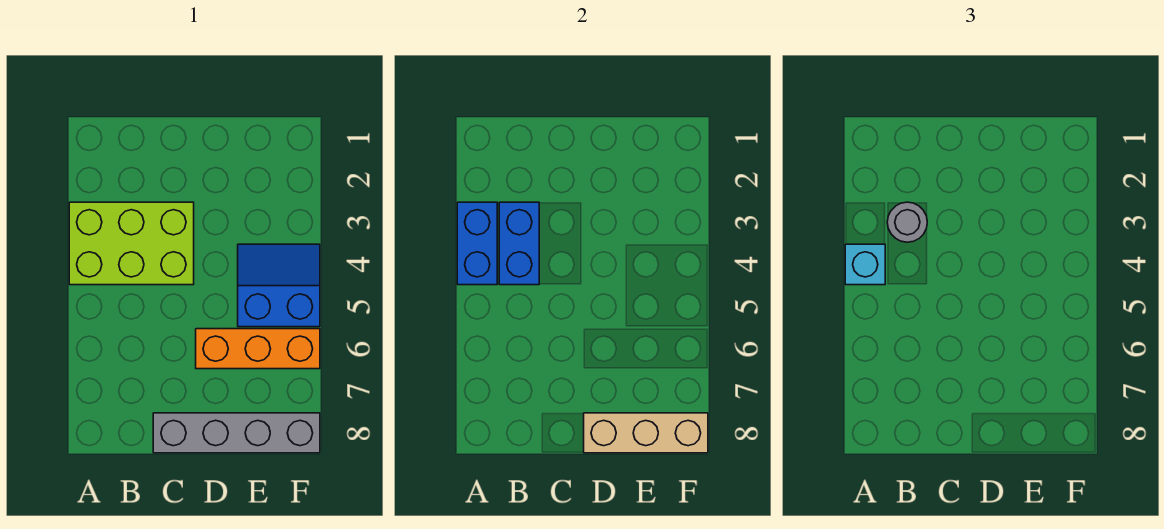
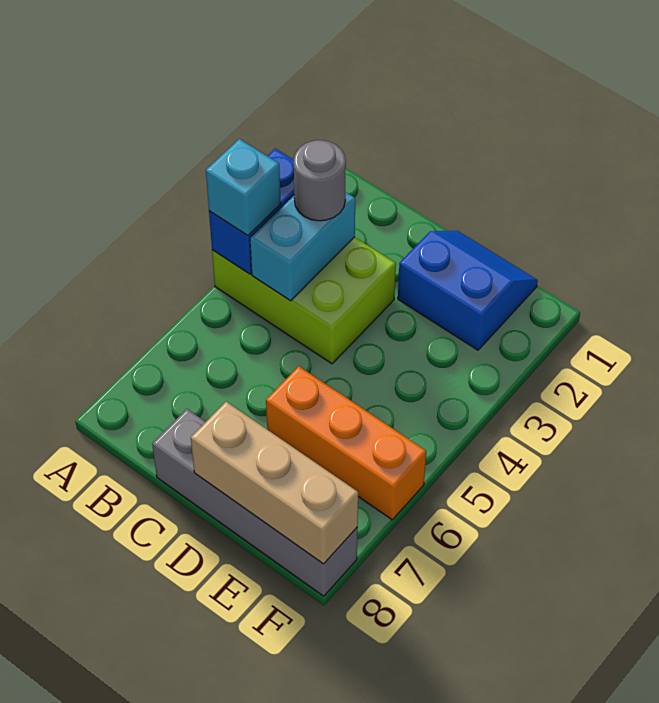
blue 1x2 brick [499,202,539,285] -> cyan 1x2 brick [250,192,355,301]
blue 2x2 slope [238,244,320,327] -> blue 2x2 slope moved to [398,231,538,350]

